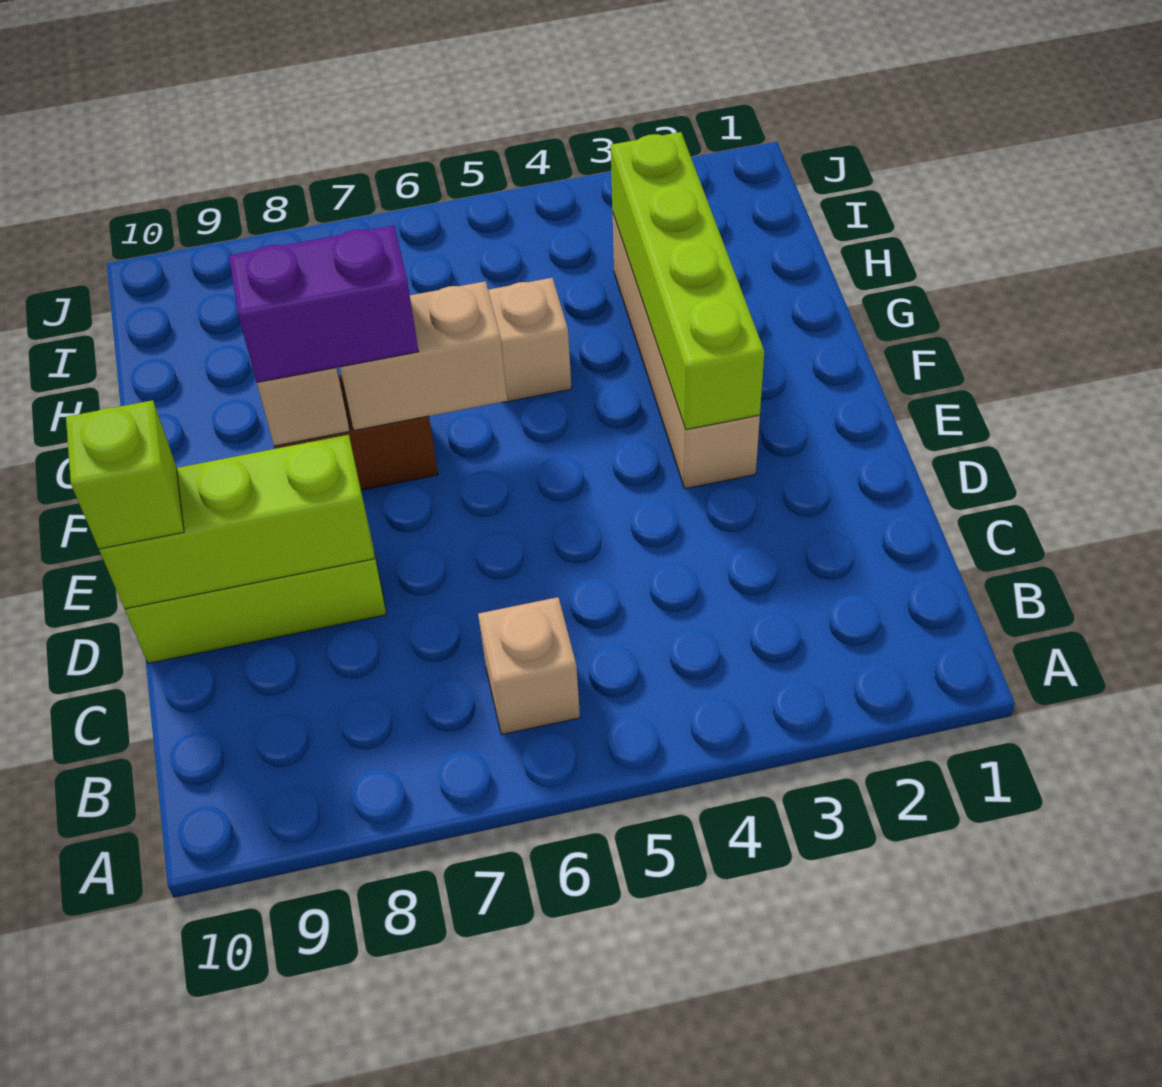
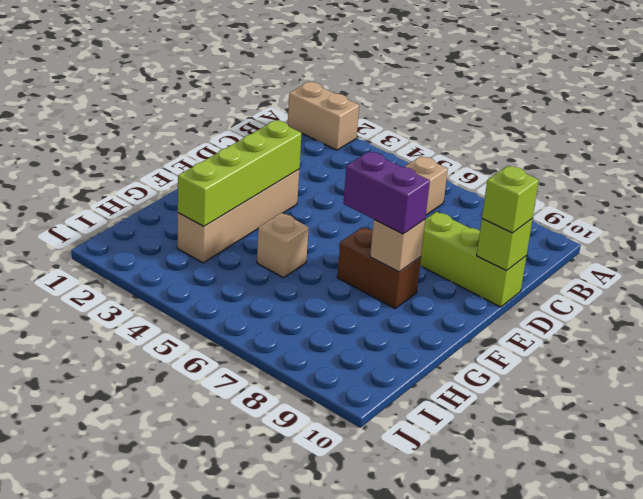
lime 1x3 brick [99,435,374,609] -> lime 1x1 brick [477,219,532,271]
tan 1x2 brick [340,281,507,430] -> tan 1x2 brick moved to [288,82,359,150]

